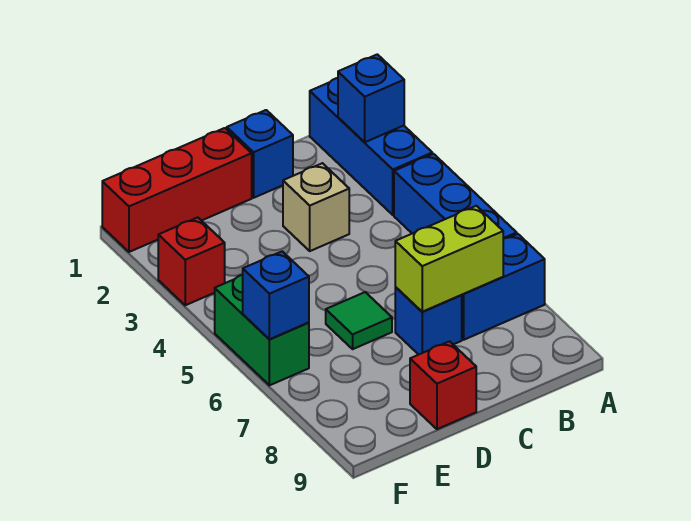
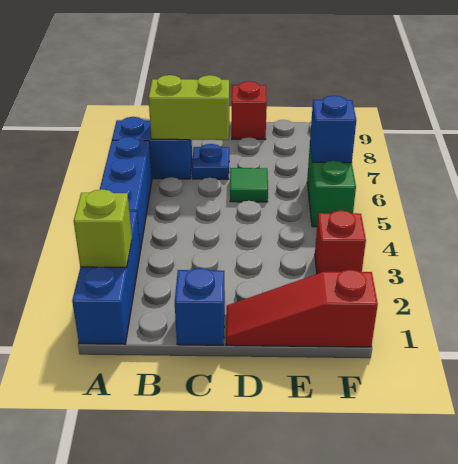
blue 1x1 brick [338,54,404,142] -> lime 1x1 brick [74,189,132,268]
tan 1x1 brick [283,163,349,251] -> none
blue 1x1 brick [395,287,462,355] -> blue 1x1 plate [192,144,229,179]
red 1x3 brick [102,128,252,252] -> red 1x3 slope [226,270,378,347]

